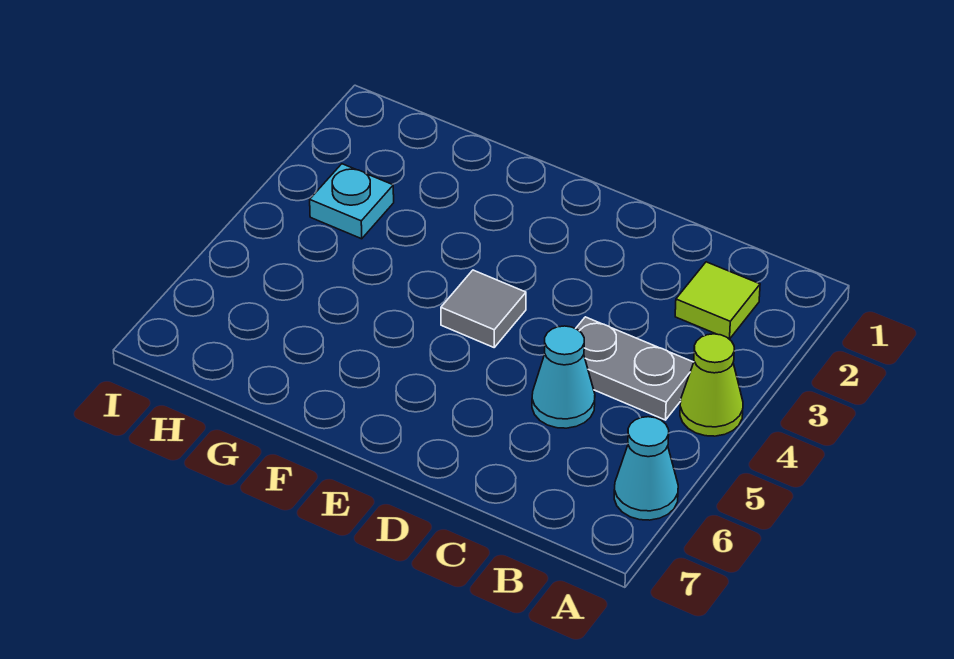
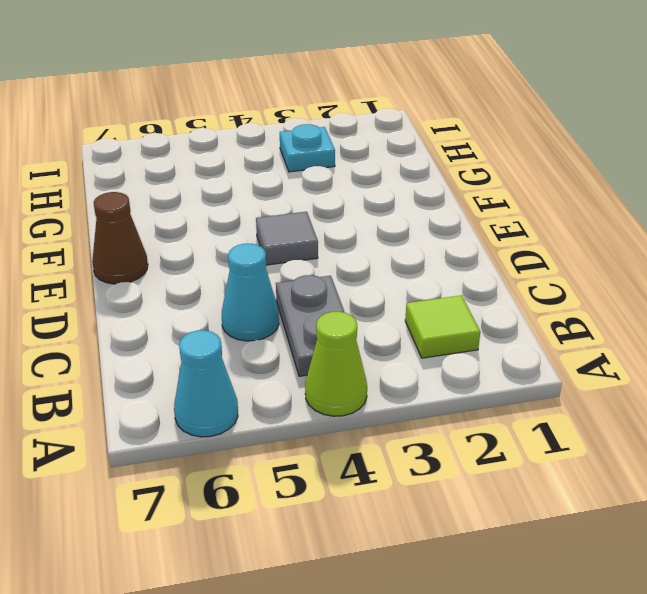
none -> brown 1x1 cone [92,192,148,284]

